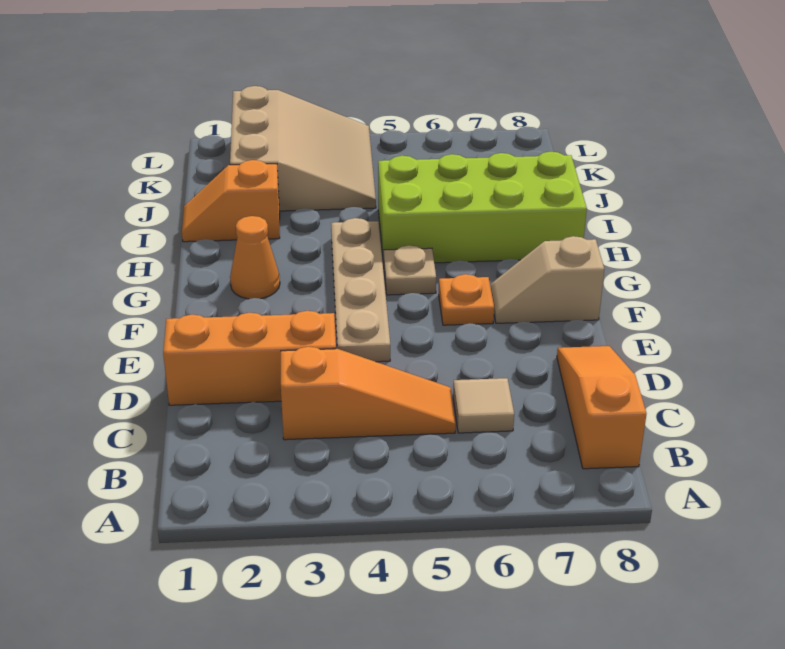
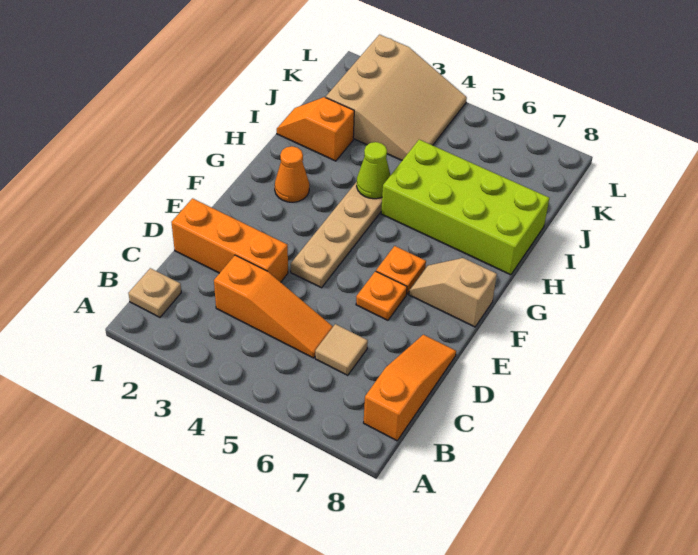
none -> orange 1x1 plate [356,271,407,320]
tan 1x1 plate [384,245,436,295] -> tan 1x1 plate moved to [128,268,181,317]
none -> lime 1x1 cone [357,142,390,199]

